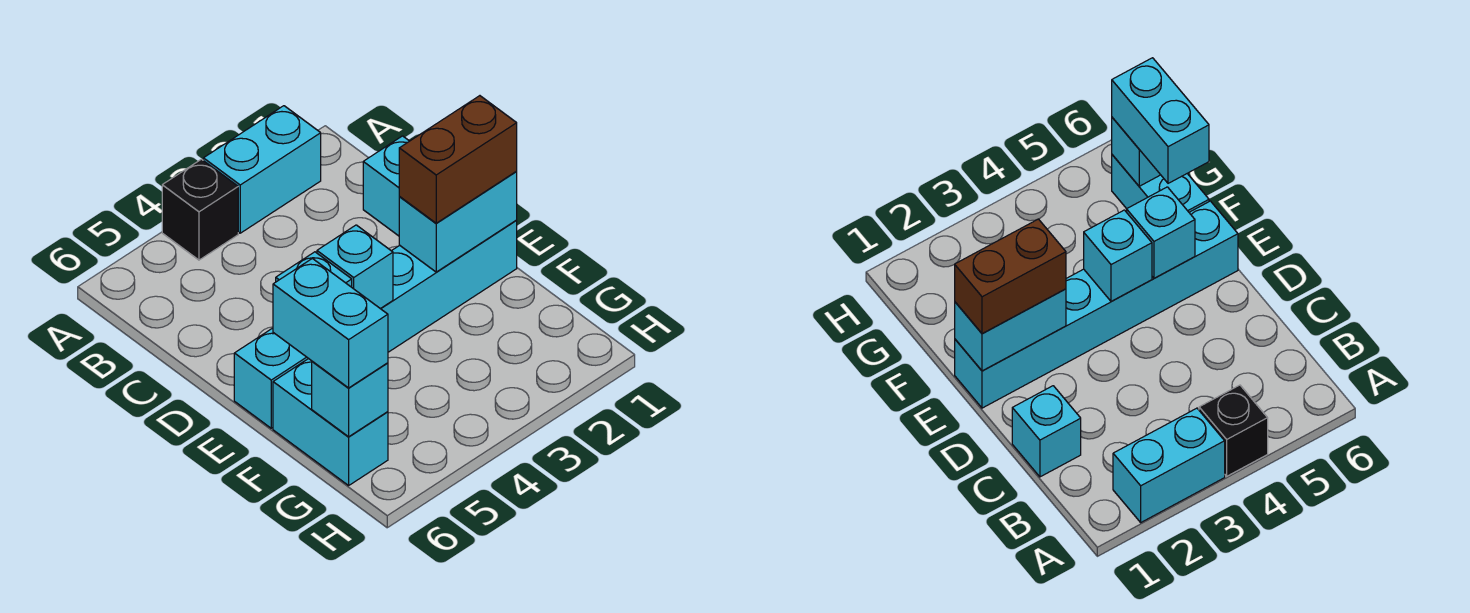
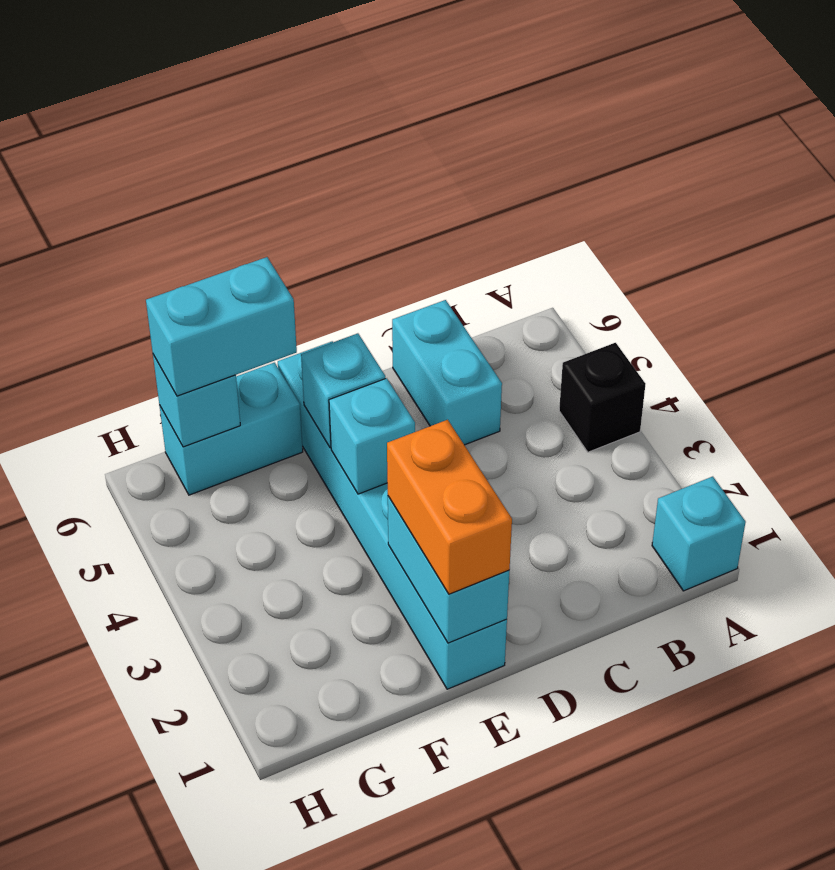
cyan 1x2 brick [203,106,321,233] -> cyan 1x2 brick moved to [392,300,502,445]
cyan 1x1 brick [363,136,409,236] -> cyan 1x1 brick moved to [652,477,746,591]
brown 1x2 brick [399,96,517,223] -> orange 1x2 brick [387,420,512,594]

